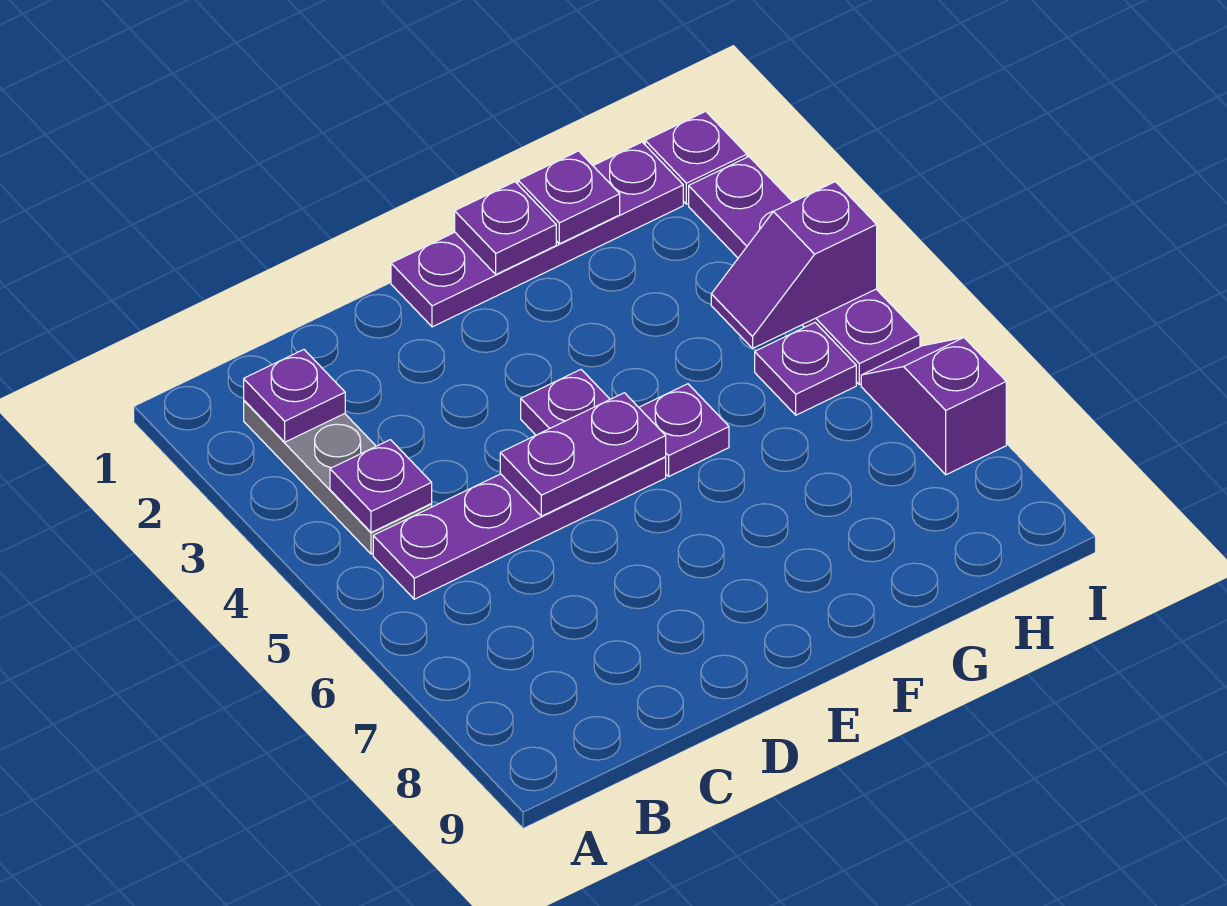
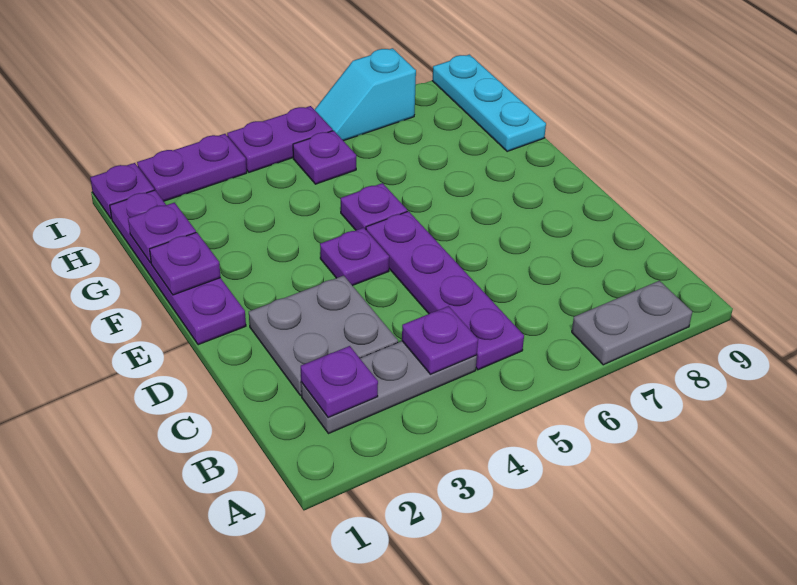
none -> grey 1x2 plate [572,281,692,365]
none -> grey 2x2 plate [249,276,398,396]
purple 1x2 plate [500,393,666,516] -> none
none -> cyan 1x3 plate [432,55,546,152]
purple 1x2 slope [711,182,877,349] -> none
purple 1x2 slope [861,338,1006,475] -> cyan 1x2 slope [315,48,416,141]

